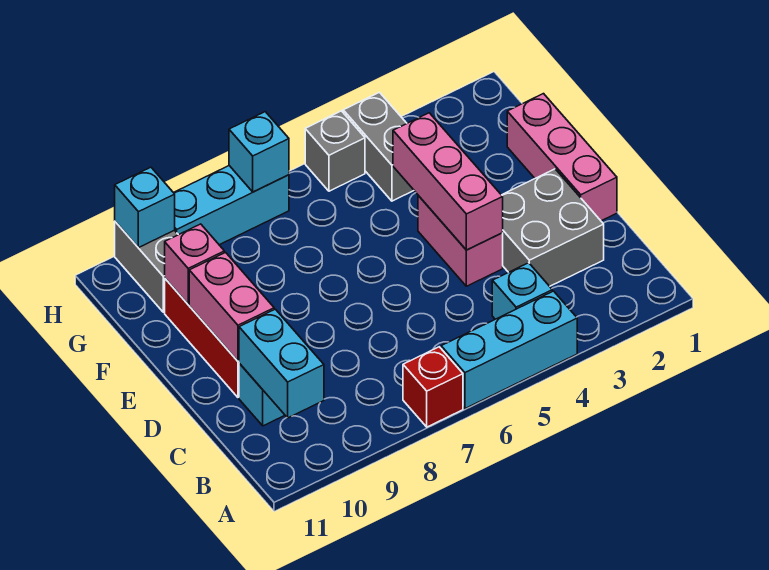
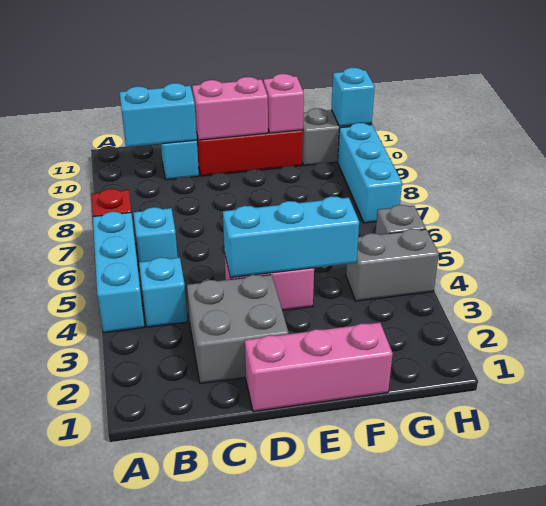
pink 1x3 brick [393,113,503,250] -> cyan 1x3 brick [223,196,359,278]
cyan 1x1 brick [229,112,289,192] -> cyan 1x1 brick moved to [133,207,178,262]

